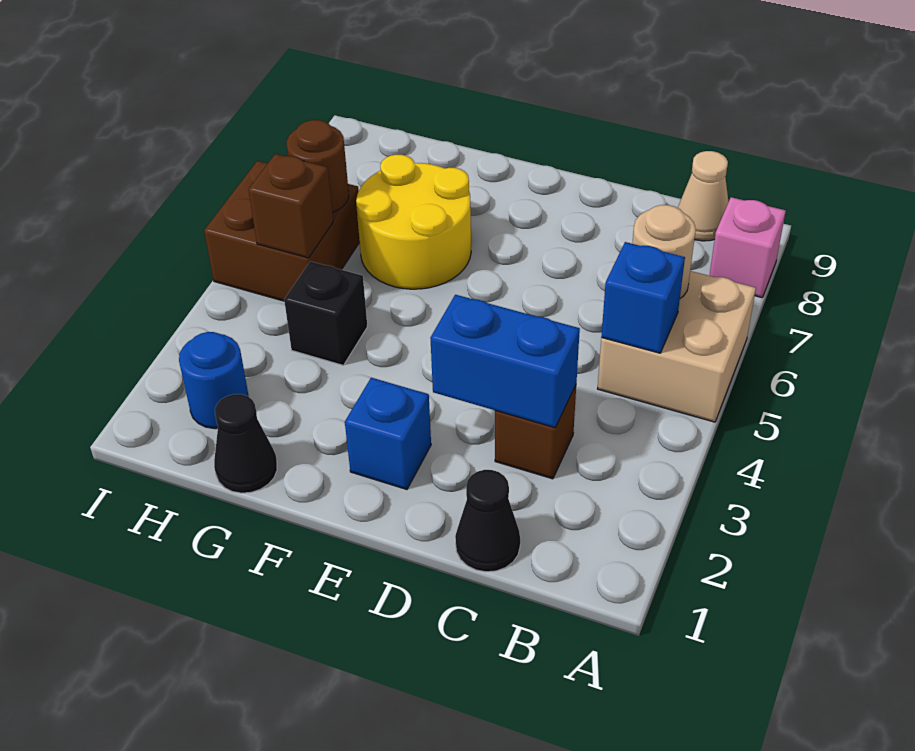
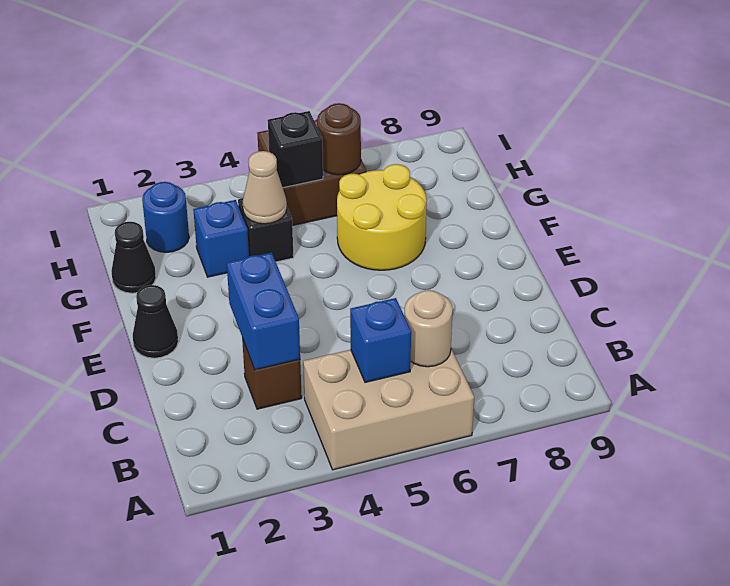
tan 2x2 brick [598,271,756,422] -> tan 2x3 brick [303,349,474,470]
pink 1x1 brick [709,197,786,298] -> none
tan 1x1 cone [678,151,729,241] -> tan 1x1 cone moved to [243,151,287,224]
black 1x1 cone [455,470,520,572] -> black 1x1 cone moved to [133,285,178,358]
blue 1x1 brick [345,378,431,490] -> blue 1x1 brick moved to [193,200,249,277]
brown 1x1 brick [248,154,333,258] -> black 1x1 brick [268,111,323,188]

